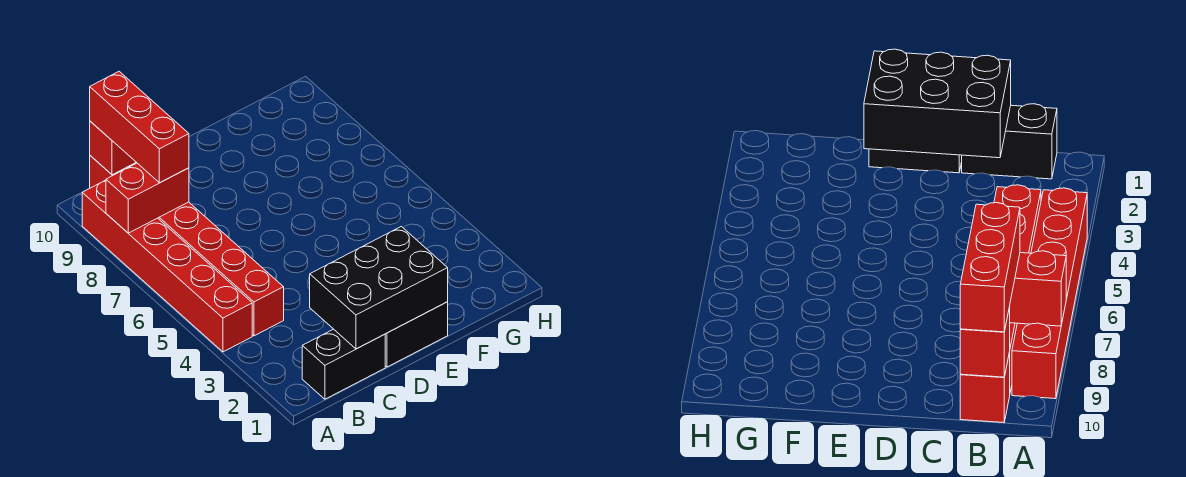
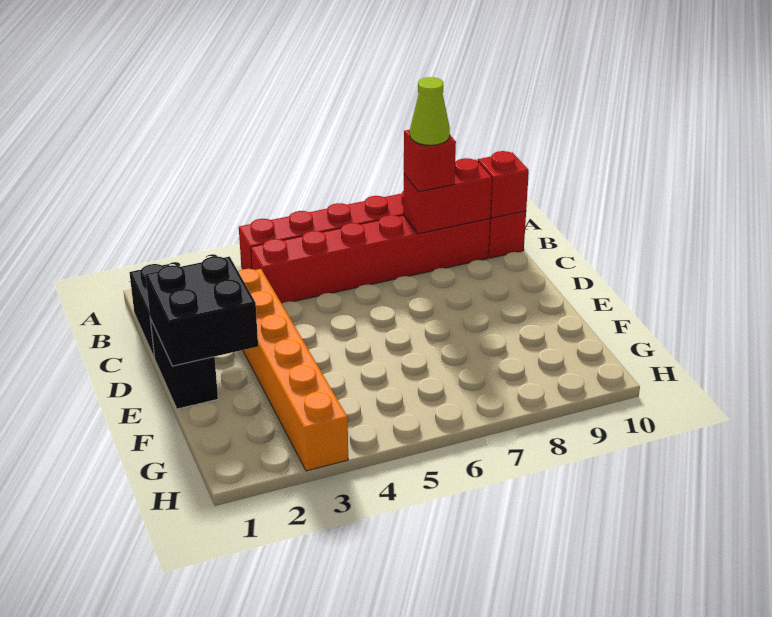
red 1x2 brick [106,163,189,233] -> red 1x2 brick turned to [403,158,492,234]
red 1x3 brick [90,72,189,183] -> red 1x1 brick [404,130,456,192]
none -> lime 1x1 cone [410,77,450,145]
black 2x3 brick [310,226,448,349] -> black 2x2 brick [145,256,258,366]
none -> orange 1x6 brick [238,269,348,471]

